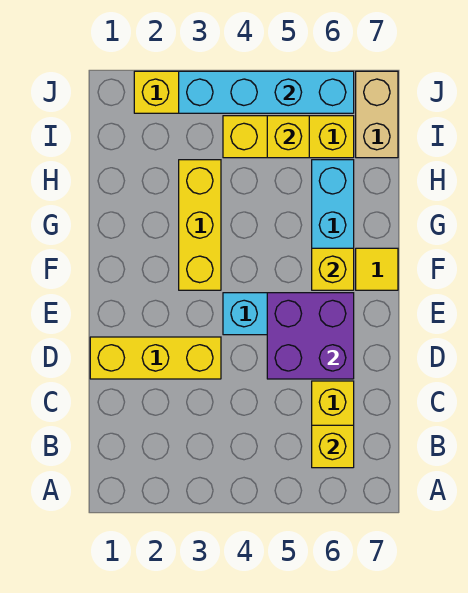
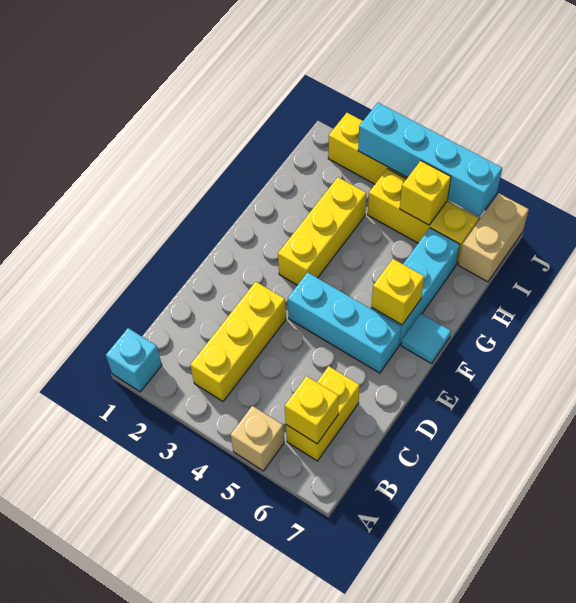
none -> cyan 1x1 brick [106,328,162,392]
none -> tan 1x1 brick [231,406,284,471]
yellow 1x3 brick [90,337,221,379] -> yellow 1x3 brick turned to [190,282,286,401]
purple 2x2 brick [267,293,354,379] -> none
yellow 1x1 tile [356,248,398,290] -> cyan 1x1 tile [401,314,451,364]

